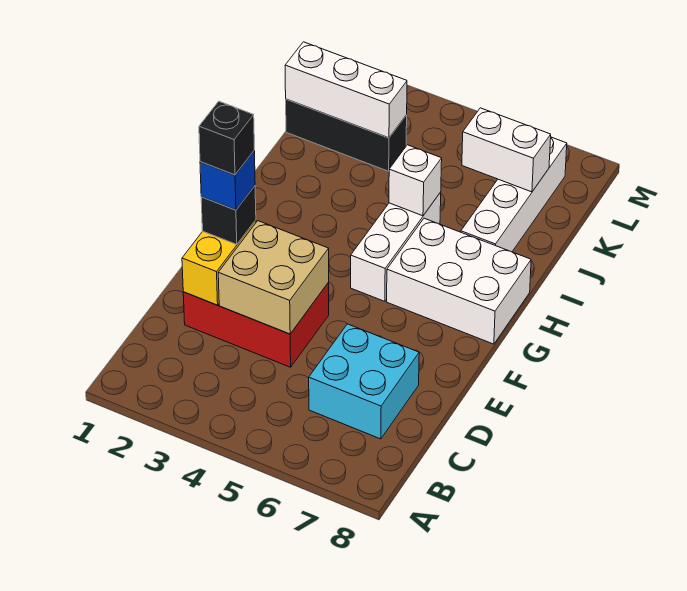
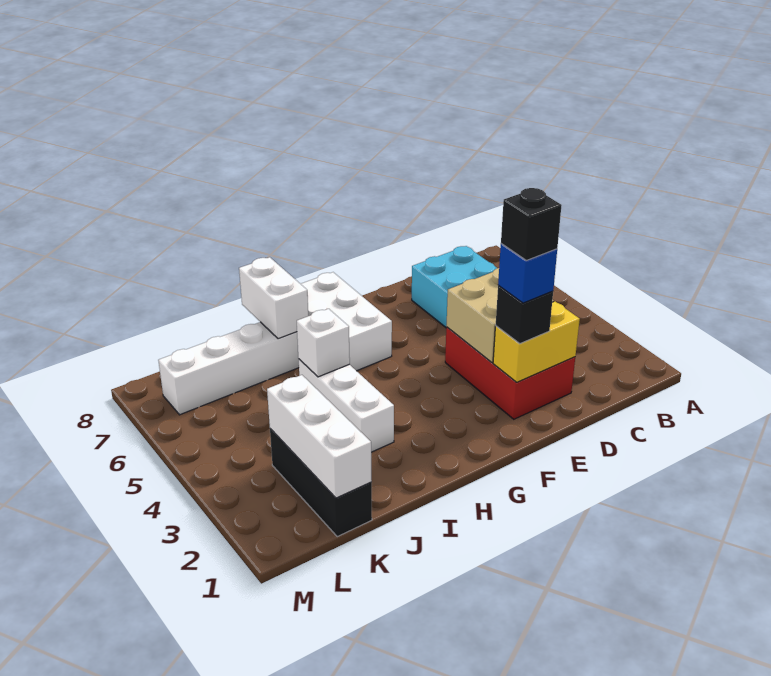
white 1x3 brick [351,192,441,301] -> white 1x3 brick turned to [299,359,394,452]
white 1x2 brick [462,108,551,192] -> white 1x2 brick moved to [239,257,308,339]

